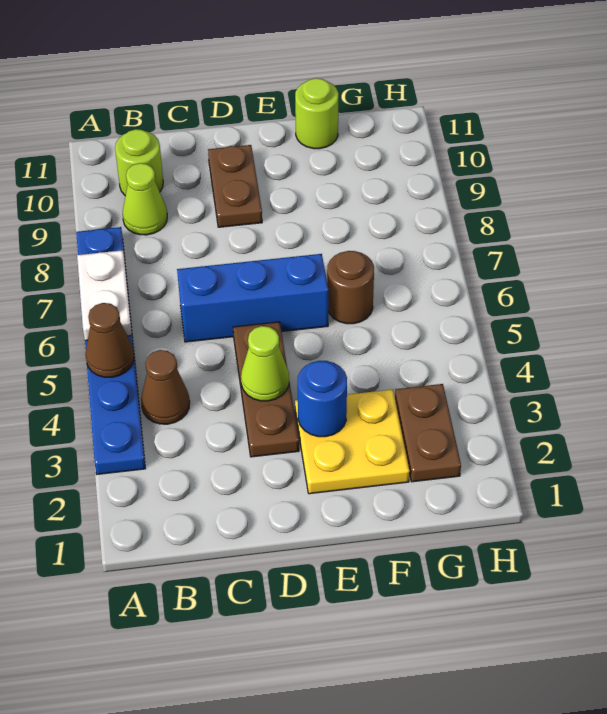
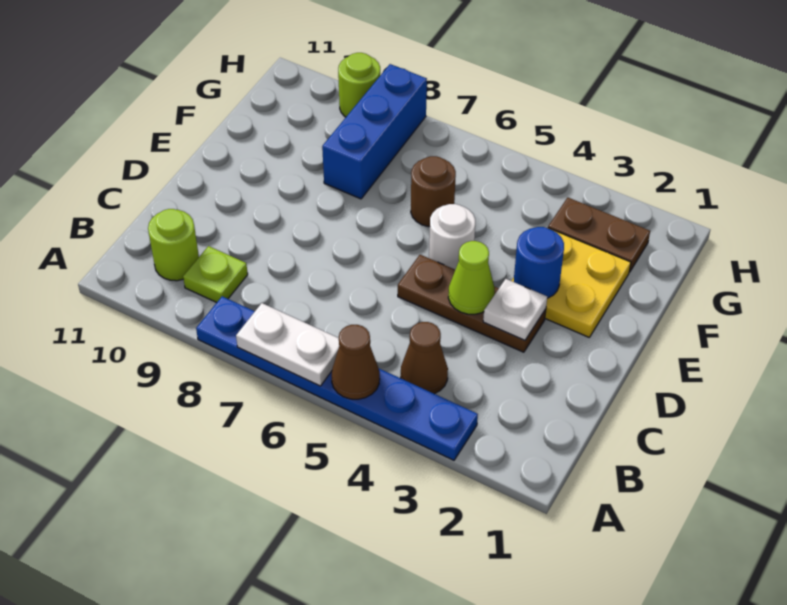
lime 1x1 cone [122,163,167,235] -> lime 1x1 plate [183,246,248,303]
blue 1x3 brick [177,254,328,342] -> blue 1x3 brick moved to [322,64,427,199]
none -> white 1x1 plate [483,279,547,340]
brown 1x2 plate [208,145,262,227] -> none
none -> white 1x1 round brick [429,204,475,270]
lime 1x1 round brick [295,78,339,149] -> lime 1x1 round brick moved to [338,53,380,117]

